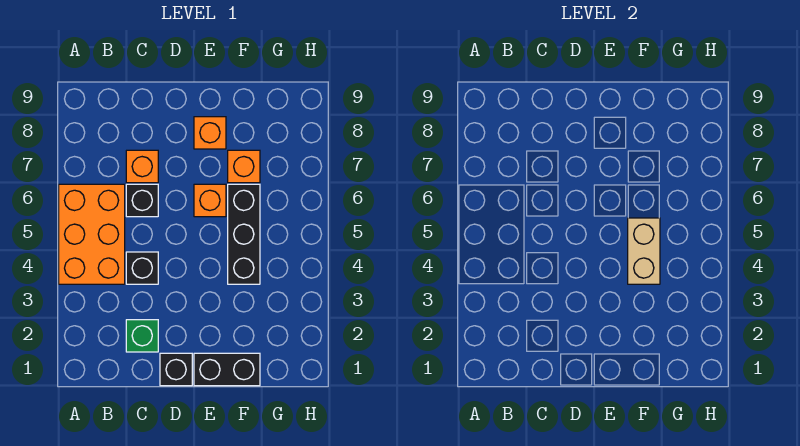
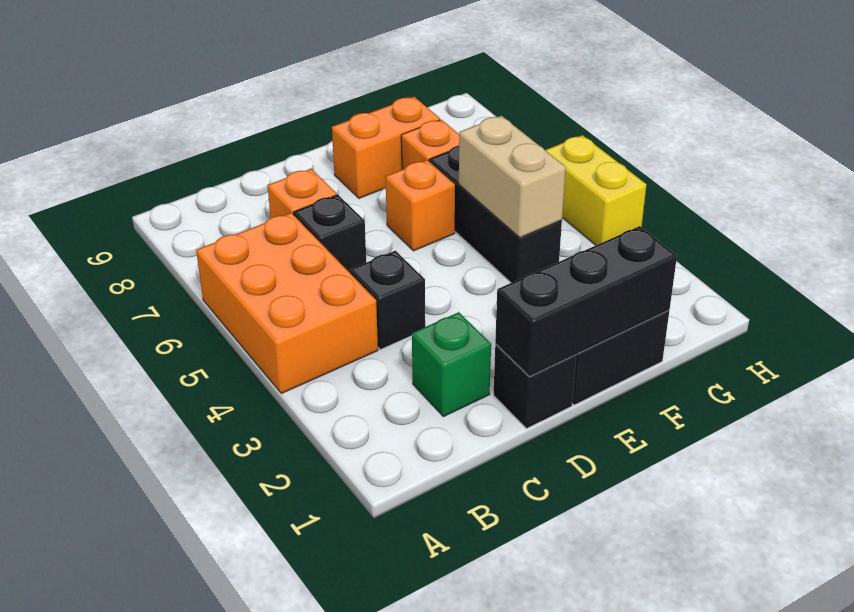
none -> black 1x3 brick [495,226,677,377]
orange 1x1 brick [194,117,226,149] -> orange 1x2 brick [332,97,440,198]
none -> yellow 1x2 brick [545,135,646,245]

